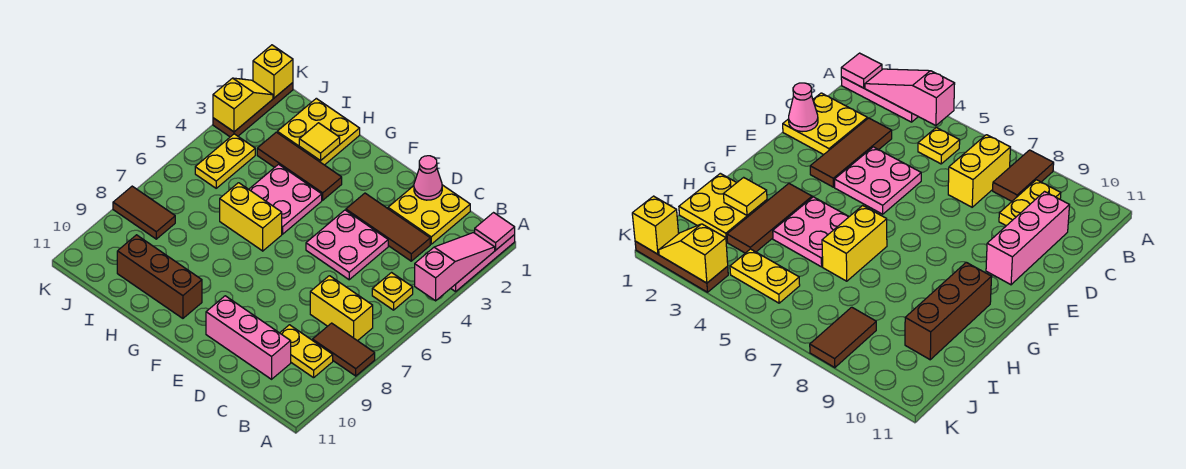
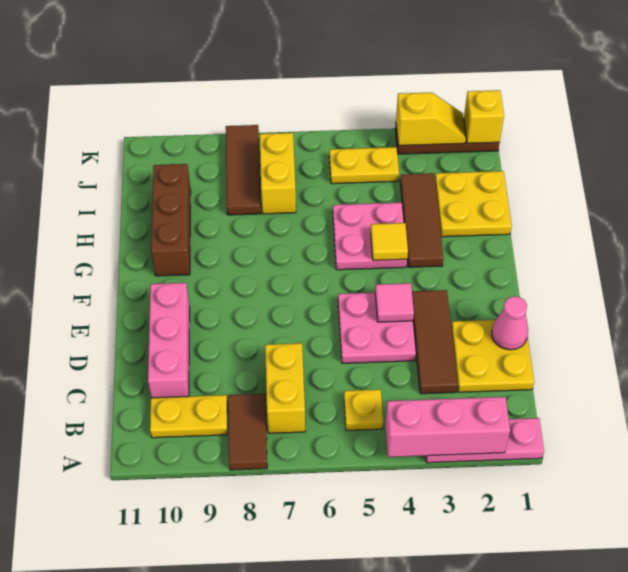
pink 1x1 tile [475,213,515,250] -> pink 1x1 tile moved to [375,283,414,322]
pink 1x3 slope [415,233,495,301] -> pink 1x3 brick [385,397,510,457]
yellow 1x2 plate [280,325,333,378] -> yellow 1x2 plate turned to [150,395,228,438]
yellow 1x2 brick [220,183,282,251] -> yellow 1x2 brick moved to [260,133,296,214]
yellow 1x1 tile [299,123,340,161] -> yellow 1x1 tile moved to [371,223,408,260]
brown 1x2 tile [113,186,175,239] -> brown 1x3 tile [226,125,261,215]

